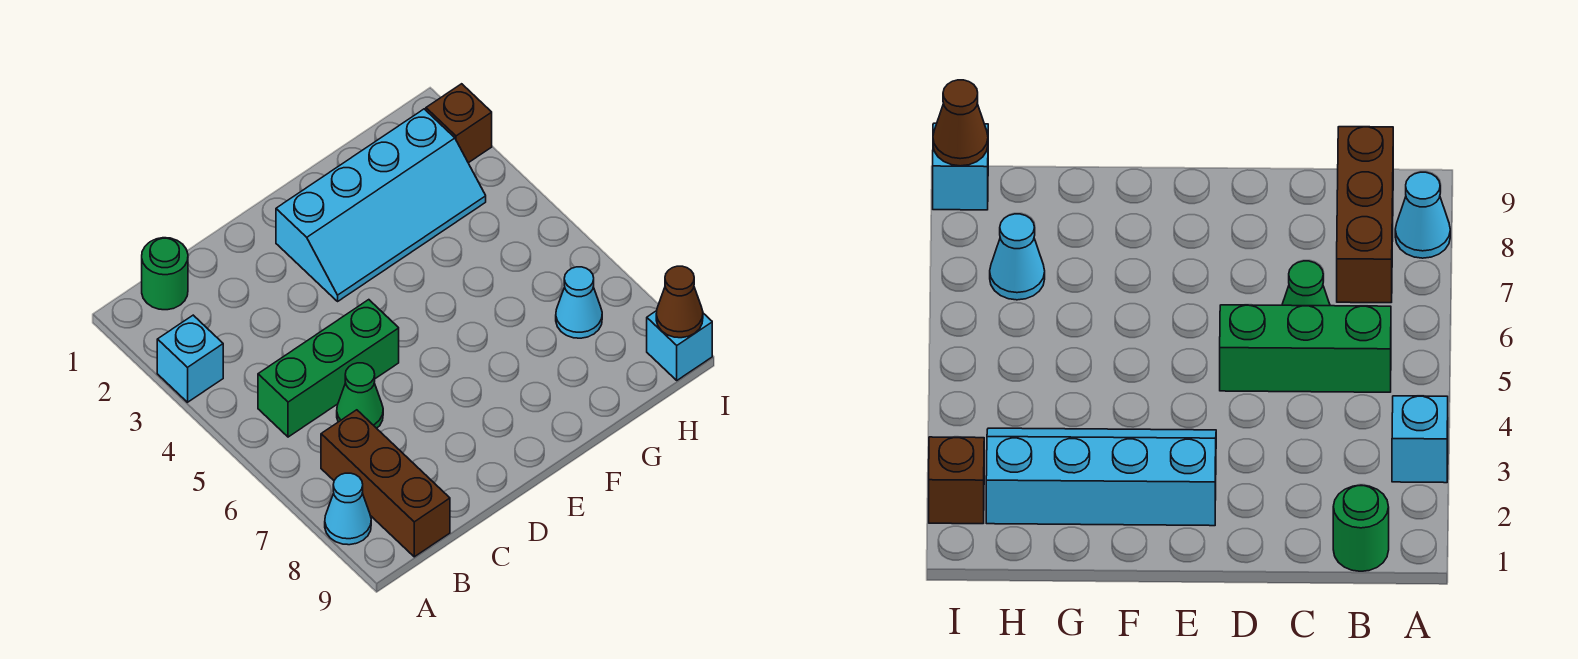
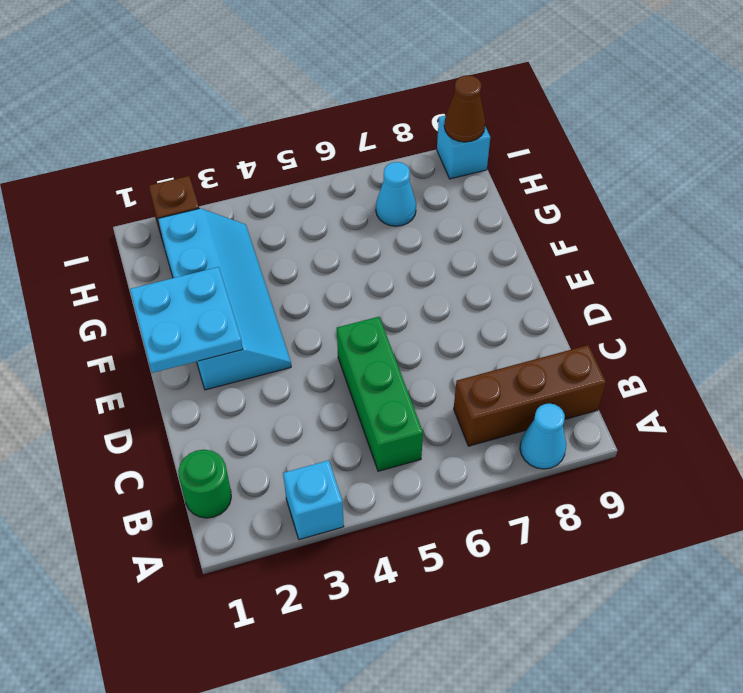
green 1x1 cone [337,363,383,428] -> none
none -> cyan 2x2 plate [130,267,243,373]

